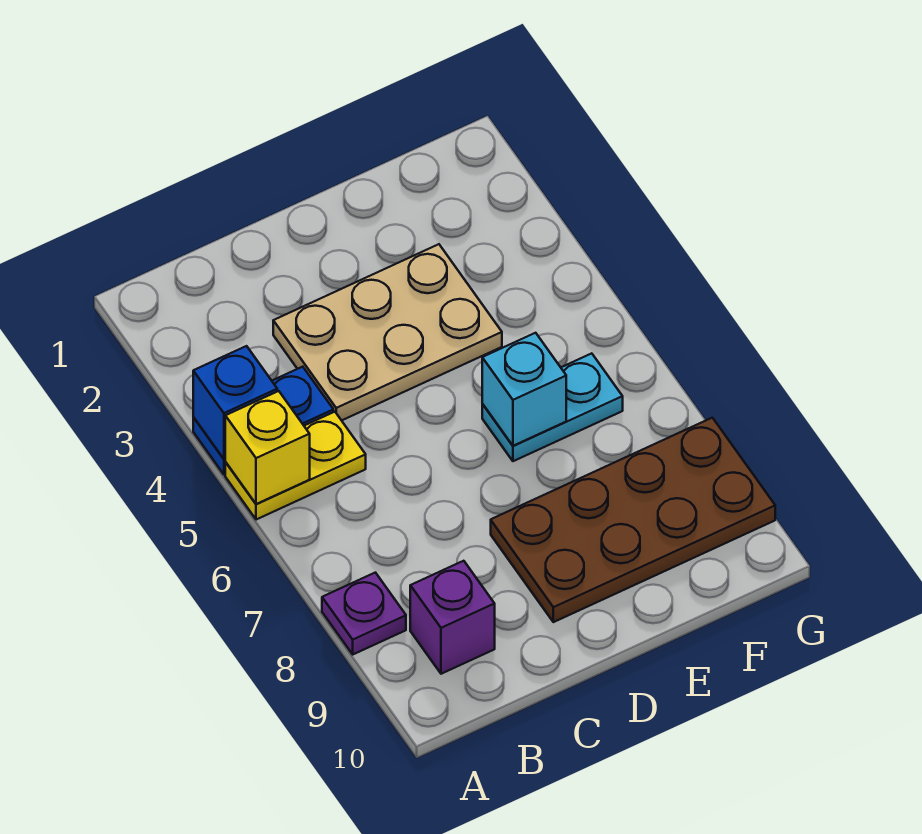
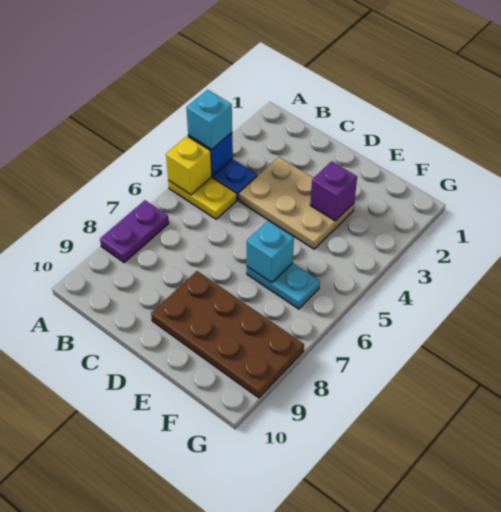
none -> cyan 1x1 brick [186,90,232,149]
purple 1x1 plate [322,573,406,654] -> purple 1x2 plate [100,200,169,263]
purple 1x1 brick [410,561,495,674] -> purple 1x1 brick moved to [310,161,357,221]

